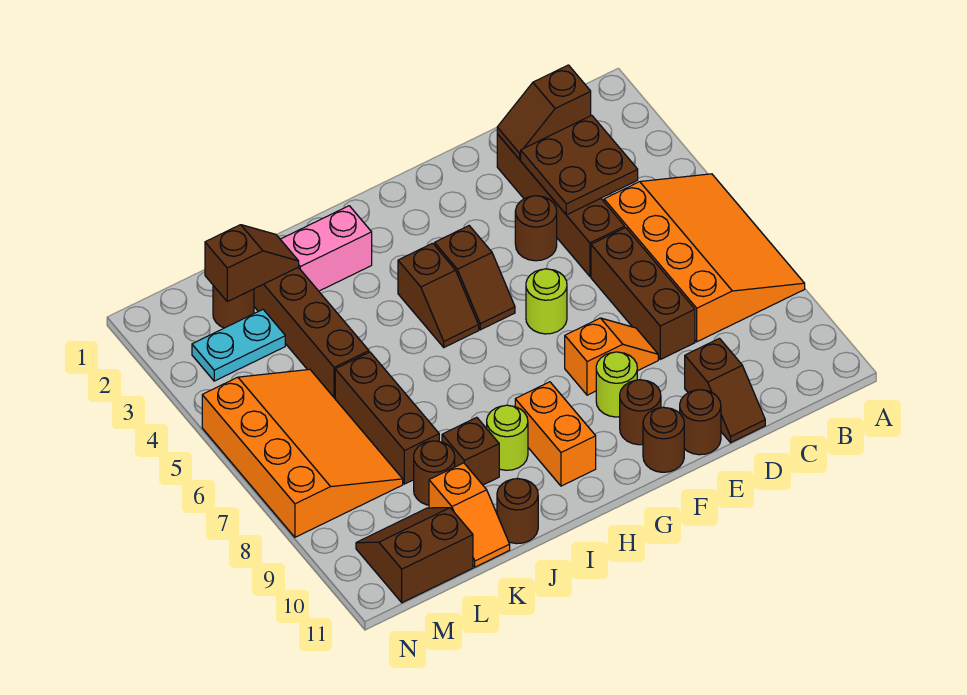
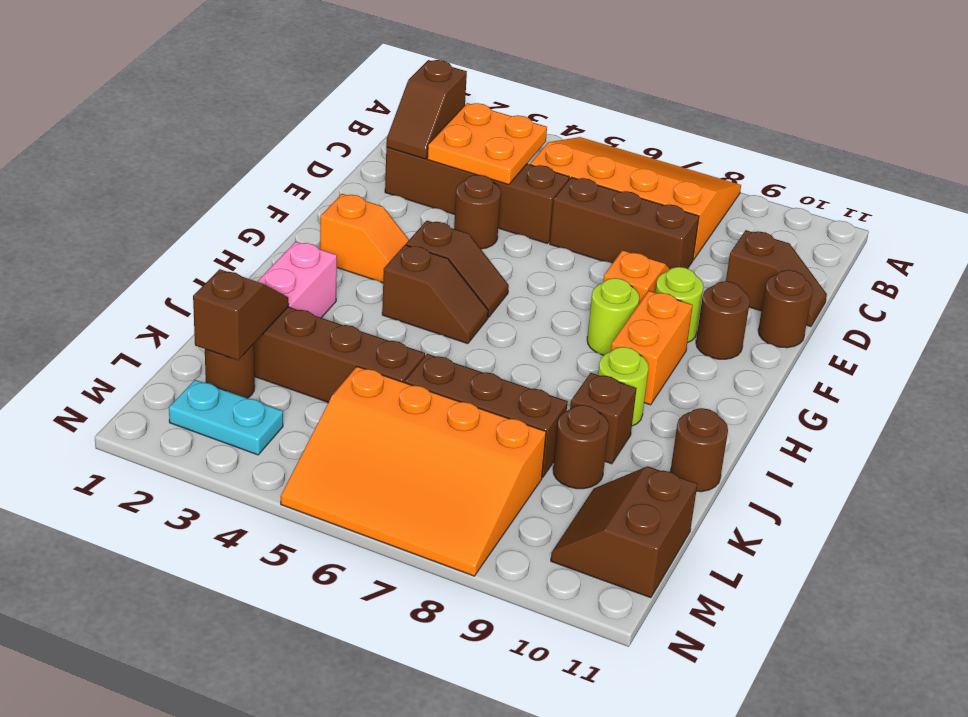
brown 2x2 plate [521,115,638,215] -> orange 2x2 plate [427,103,547,185]
lime 1x1 round brick [526,269,567,334] -> lime 1x1 round brick moved to [587,278,639,355]
brown 1x1 round brick [643,407,684,472] -> none
orange 1x2 brick [515,382,596,486] -> orange 1x2 brick turned to [611,291,693,405]
orange 1x2 slope [429,463,510,567] -> orange 1x2 slope moved to [320,194,409,283]
cyan 1x2 plate [192,310,285,381] -> cyan 1x2 plate turned to [169,380,283,455]
orange 3x4 slope [202,369,403,537] -> orange 3x4 slope turned to [281,367,546,576]

